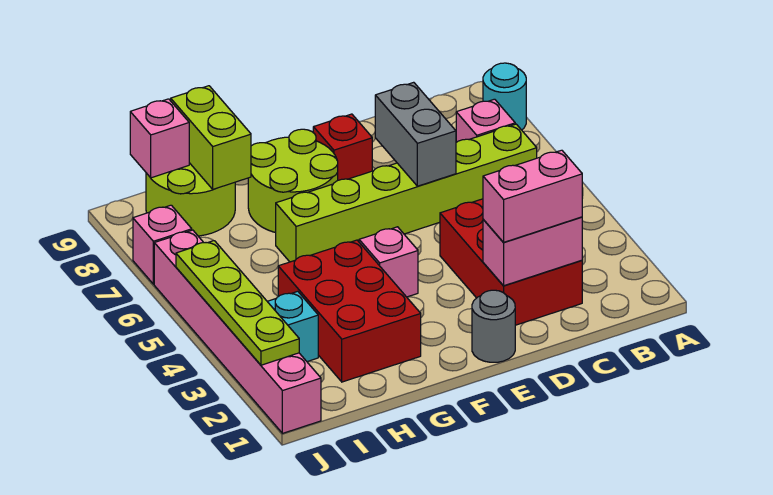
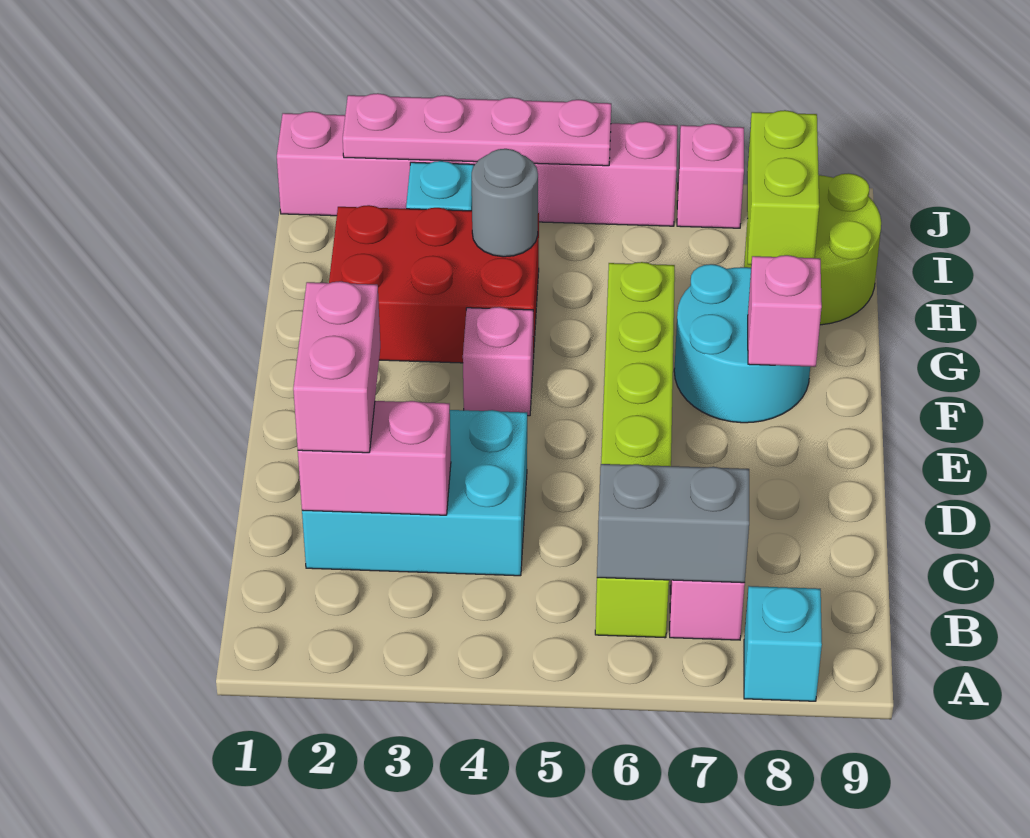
cyan 1x1 round brick [483,63,526,130] -> cyan 1x1 brick [744,586,822,701]
red 2x3 brick [440,199,582,325] -> cyan 2x3 brick [302,410,527,576]
pink 1x2 brick [483,217,582,286] -> pink 1x2 brick turned to [298,401,451,515]
grey 1x2 brick [375,82,456,186] -> grey 1x2 brick moved to [597,464,749,583]
grey 1x1 round brick [472,290,515,362] -> grey 1x1 round brick moved to [472,149,538,257]
red 1x1 brick [313,114,372,180] -> none
lime 2x2 round brick [248,129,338,233] -> cyan 2x2 round brick [674,264,810,423]
lime 1x2 brick [171,86,251,189] -> lime 1x2 brick turned to [747,110,819,265]
pink 1x1 brick [130,99,189,178] -> pink 1x1 brick moved to [748,255,822,367]
lime 1x4 plate [176,241,299,365] -> pink 1x4 plate [343,93,611,166]

